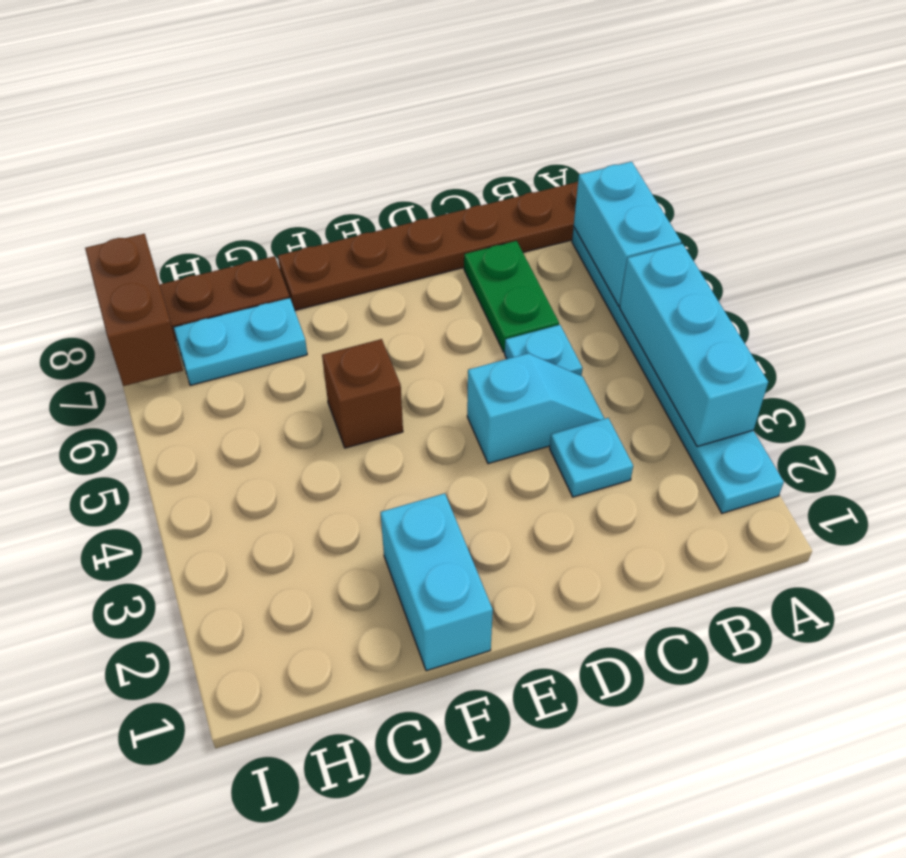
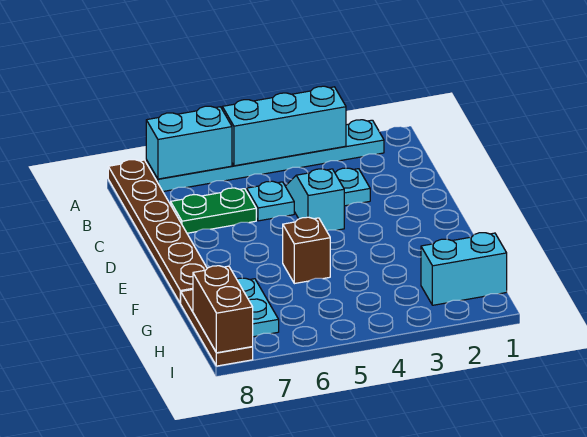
cyan 1x2 brick [381,493,493,671] -> cyan 1x2 brick moved to [421,233,507,305]
brown 1x2 brick [85,234,183,386] -> brown 1x2 brick turned to [193,266,253,353]

